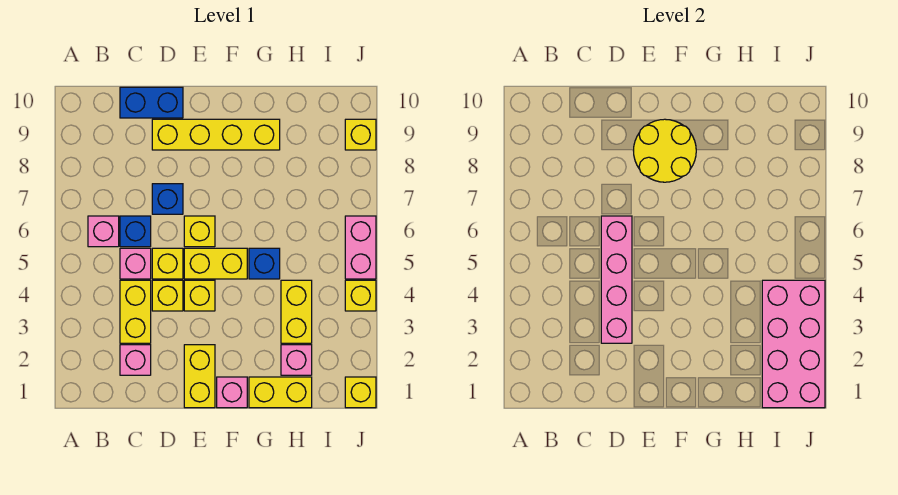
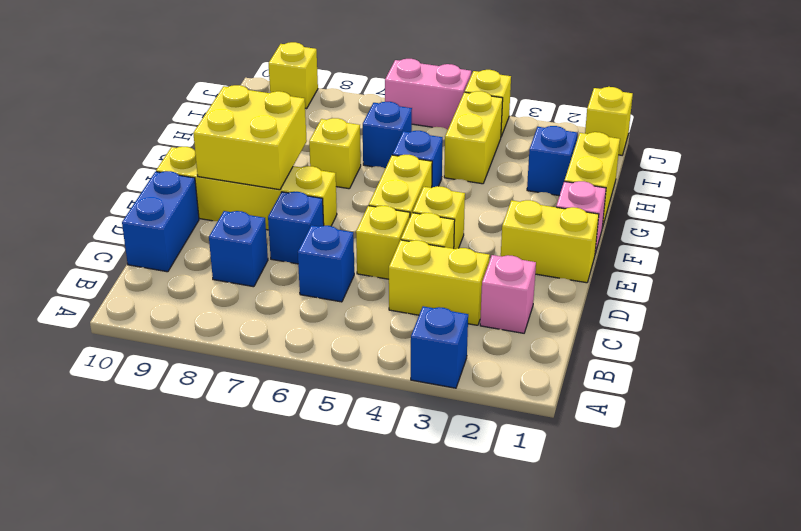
none -> blue 1x1 brick [411,306,468,388]
pink 1x1 brick [88,216,119,247] -> none
pink 1x1 brick [120,248,151,279] -> none
none -> blue 1x1 brick [209,211,268,287]
pink 1x4 brick [601,216,632,343] -> none
yellow 1x4 brick [152,119,280,150] -> yellow 1x4 brick turned to [156,147,337,230]
yellow 1x1 brick [184,216,215,247] -> yellow 1x1 brick moved to [309,118,361,189]
yellow 2x2 round brick [634,119,696,182] -> yellow 2x2 brick [193,85,307,190]
pink 1x1 brick [281,345,312,375] -> blue 1x1 brick [527,126,578,196]
yellow 1x2 brick [281,280,312,343] -> yellow 1x2 brick turned to [444,91,503,184]
none -> blue 1x1 brick [363,102,412,169]
pink 2x4 brick [762,280,825,408] -> none

